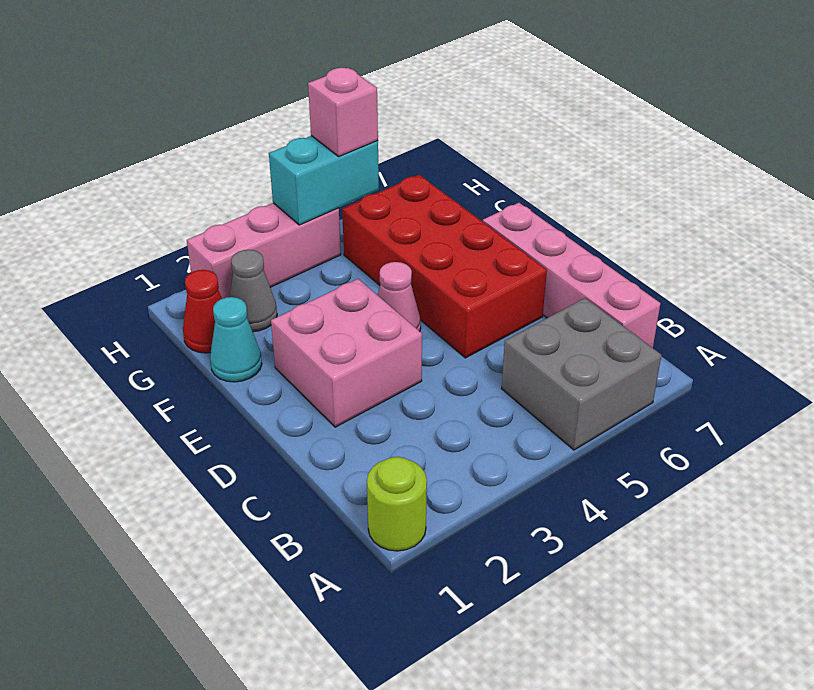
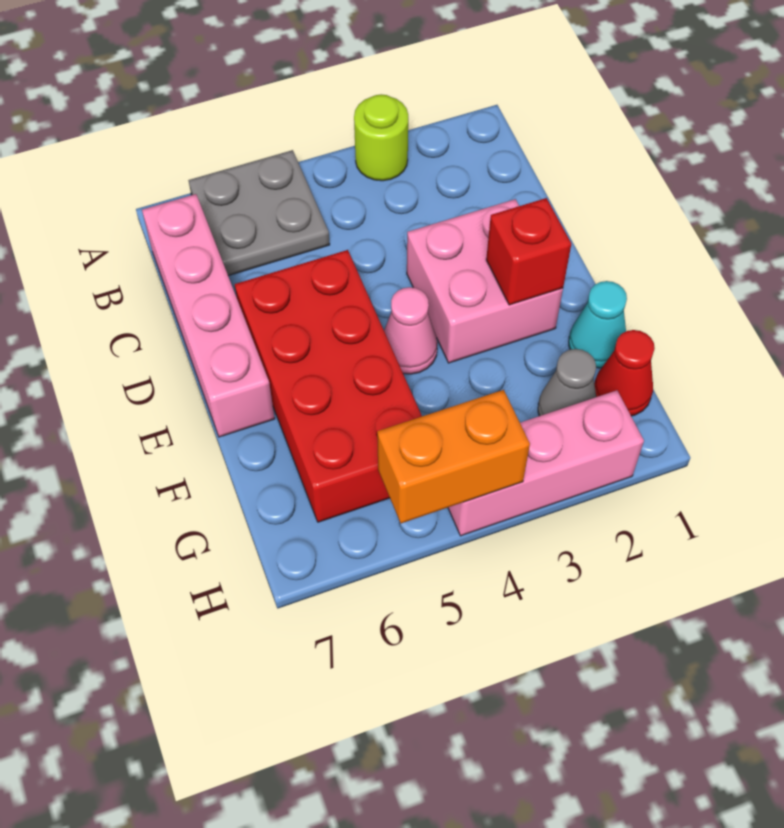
lime 1x1 round brick [367,457,427,551] -> lime 1x1 round brick moved to [354,94,408,181]
grey 2x2 brick [502,298,661,450] -> grey 2x2 plate [188,150,330,276]
none -> red 1x1 brick [486,198,571,305]
cyan 1x2 brick [269,136,379,225] -> orange 1x2 brick [377,390,530,523]
pink 1x1 brick [308,68,378,156] -> none

